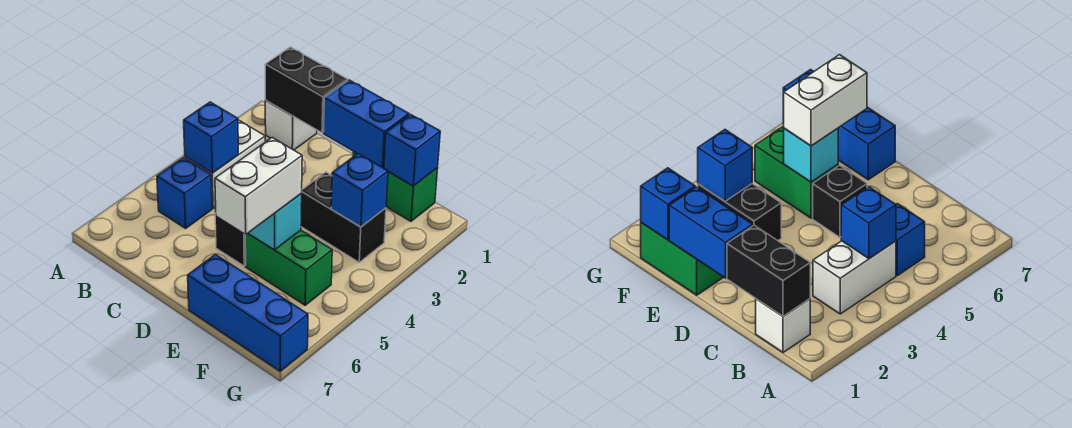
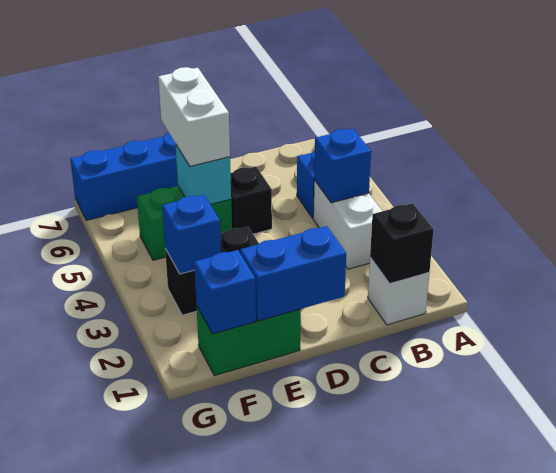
black 1x2 brick [265,47,348,133] -> black 1x1 brick [370,203,434,284]

